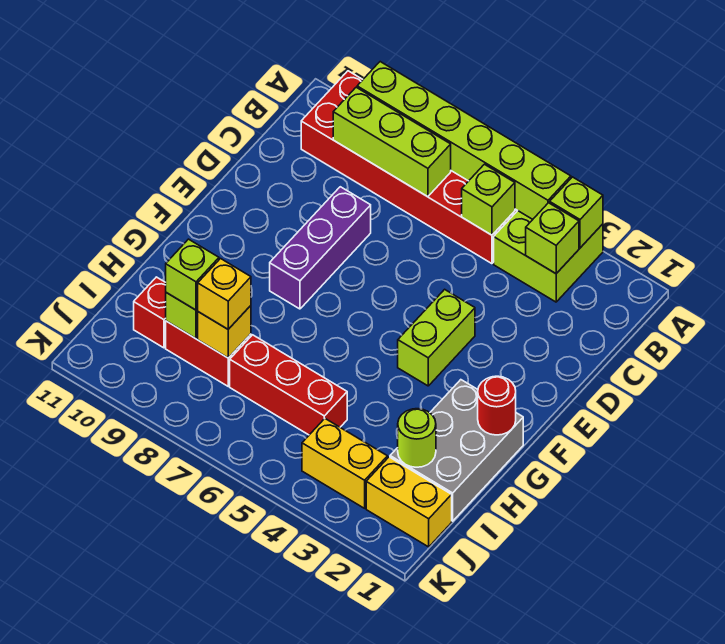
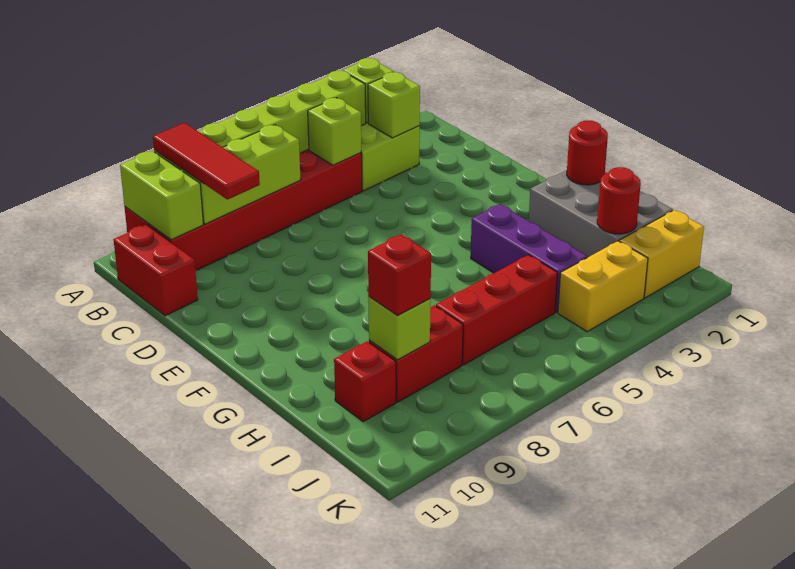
none -> red 1x3 tile [153,123,260,200]
none -> red 1x2 brick [113,224,198,316]
purple 1x3 brick [270,187,371,309] -> purple 1x3 brick moved to [471,204,587,312]
lime 1x2 brick [398,289,475,386] -> lime 1x2 brick moved to [120,151,203,240]
lime 1x1 round brick [398,409,436,467] -> red 1x1 round brick [597,167,641,234]
yellow 1x1 brick [198,306,251,358] -> none
yellow 1x1 brick [198,259,251,329] -> none
lime 1x1 brick [166,239,219,310] -> red 1x1 brick [368,234,431,316]

